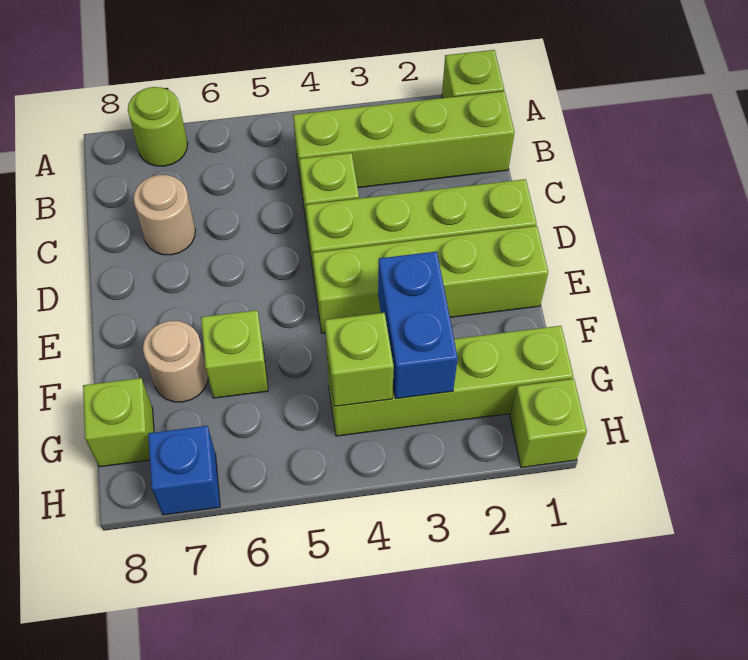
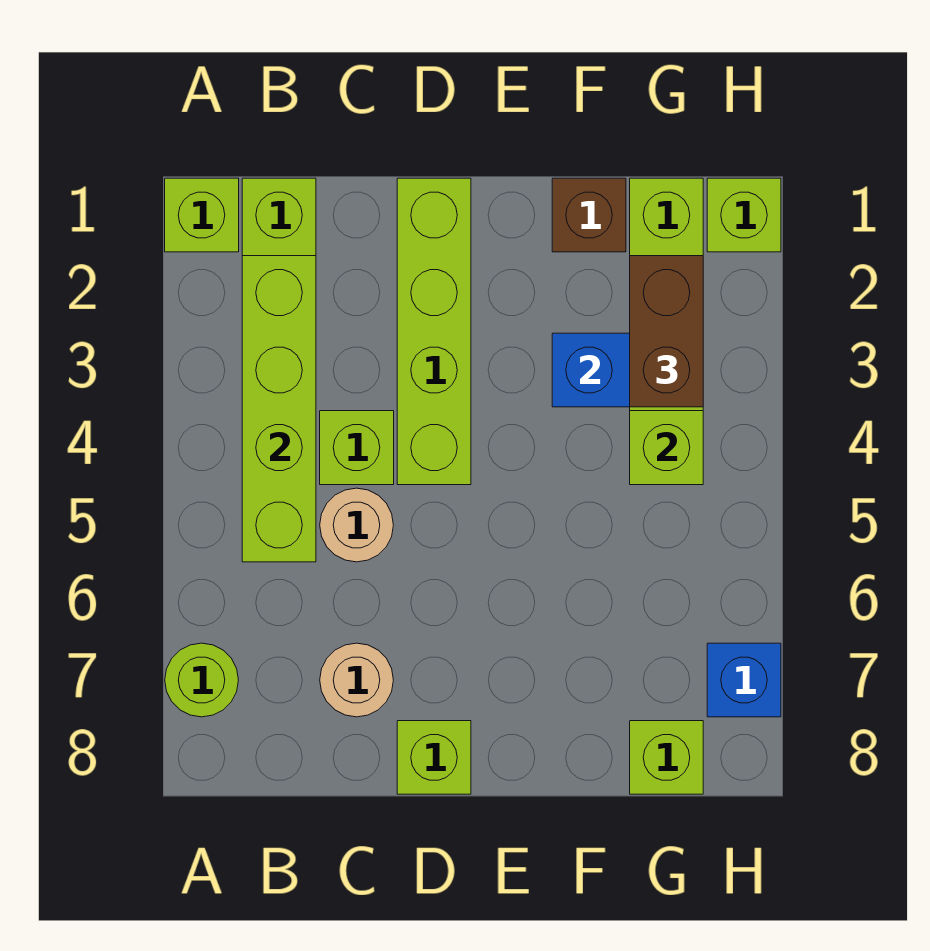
lime 1x4 brick [313,226,548,333] -> lime 1x4 brick moved to [242,256,316,562]
none -> brown 1x1 brick [552,178,626,252]
lime 1x1 brick [201,310,268,398] -> lime 1x1 brick moved to [397,721,471,794]
tan 1x1 round brick [143,321,208,402] -> tan 1x1 round brick moved to [320,488,393,562]
none -> brown 1x2 brick [630,256,703,407]

